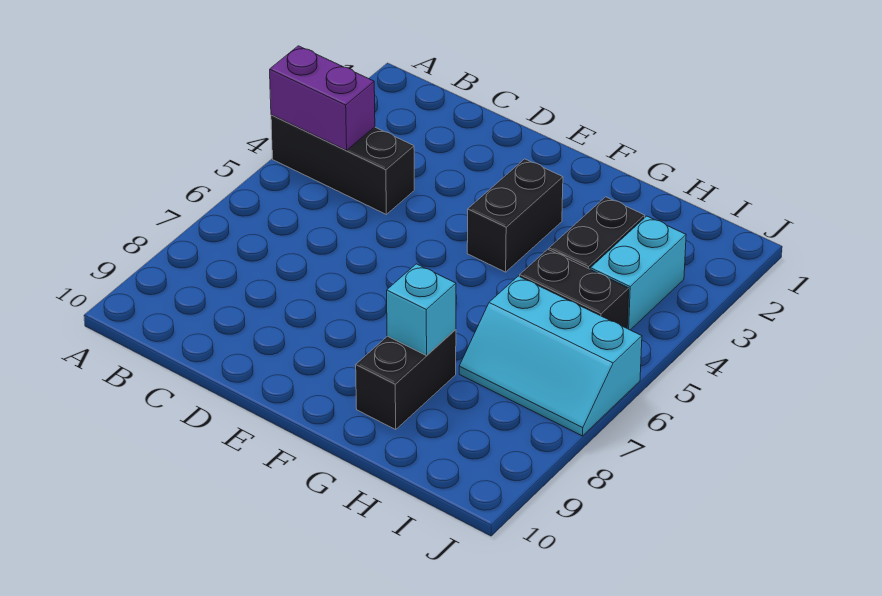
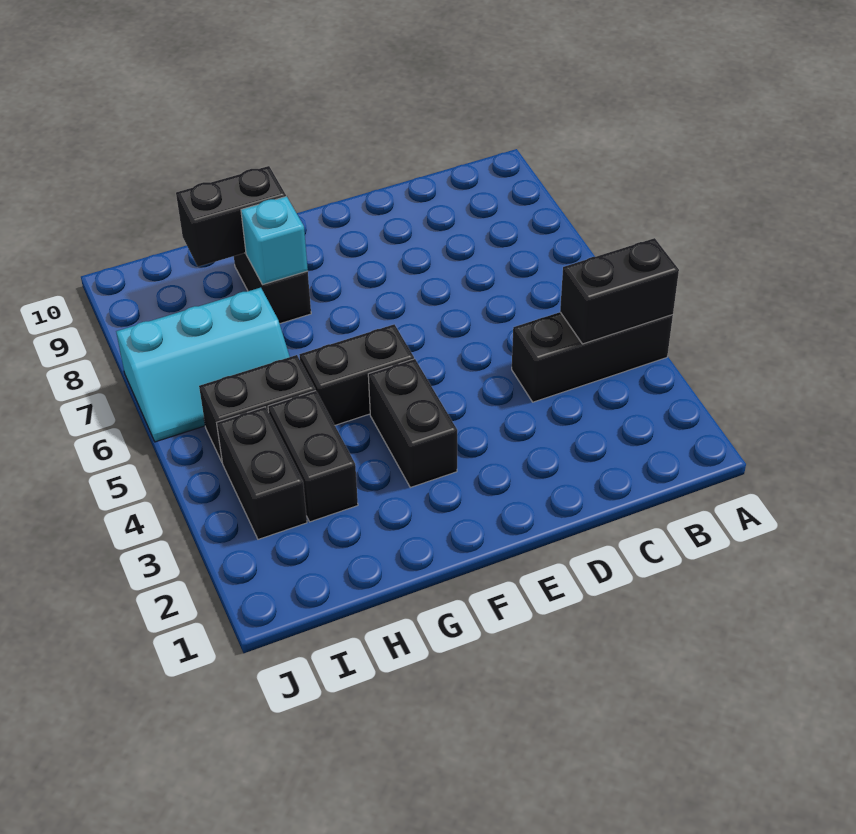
purple 1x2 brick [270,46,375,150] -> black 1x2 brick [560,238,679,344]
none -> black 1x2 brick [299,324,414,425]
none -> black 1x2 brick [176,166,286,267]
cyan 2x3 slope [459,276,642,436] -> cyan 2x3 slope turned to [116,288,290,442]
cyan 1x2 brick [590,216,686,330] -> black 1x2 brick [217,407,307,539]

